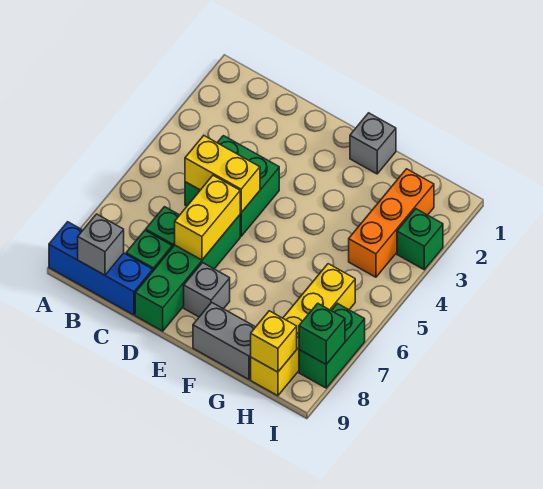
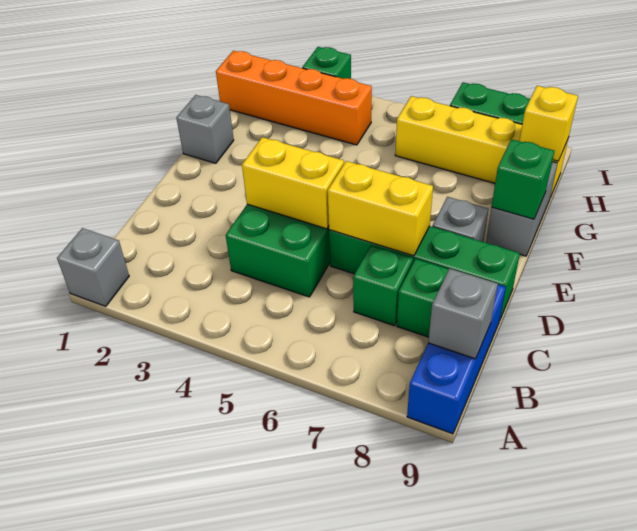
none -> grey 1x1 brick [57,228,129,306]
yellow 1x2 brick [185,136,260,213] -> yellow 1x2 brick turned to [242,137,344,229]
orange 1x3 brick [349,169,434,277] -> orange 1x4 brick [216,51,372,145]
green 1x1 brick [299,303,345,364] -> green 1x1 brick moved to [492,139,554,219]

